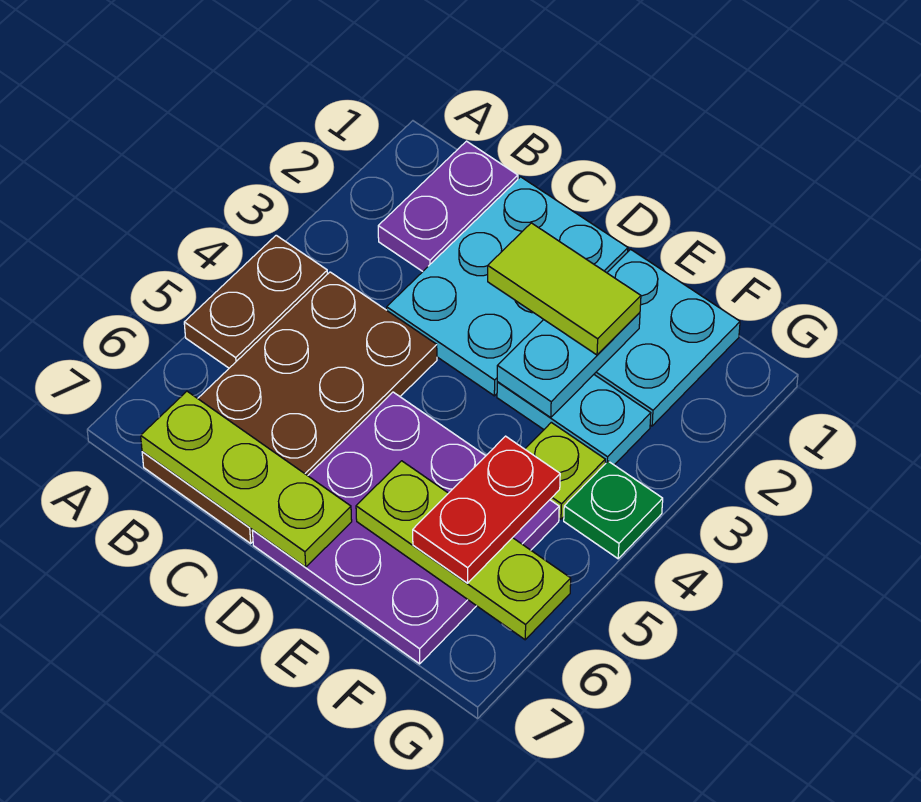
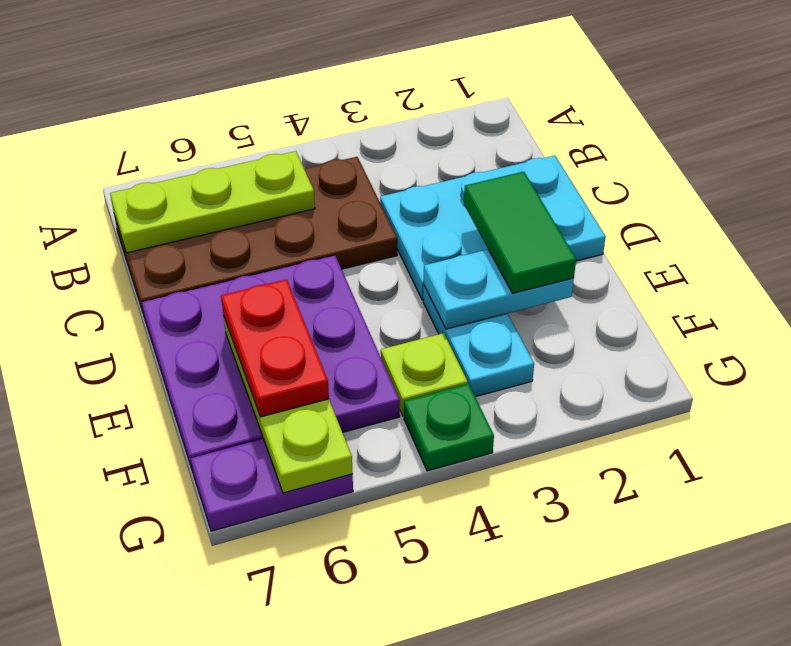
brown 1x2 plate [184,235,327,368] -> none
purple 1x2 plate [378,141,518,271] -> purple 1x2 plate moved to [191,439,353,531]
lime 1x3 plate [141,391,352,567] -> lime 1x3 plate turned to [110,151,315,253]
lime 1x2 tile [488,223,641,355] -> green 1x2 tile [464,172,576,293]
cyan 2x2 plate [594,249,740,426] -> none
red 1x2 plate [413,436,560,583] -> red 1x2 plate turned to [221,279,329,417]

